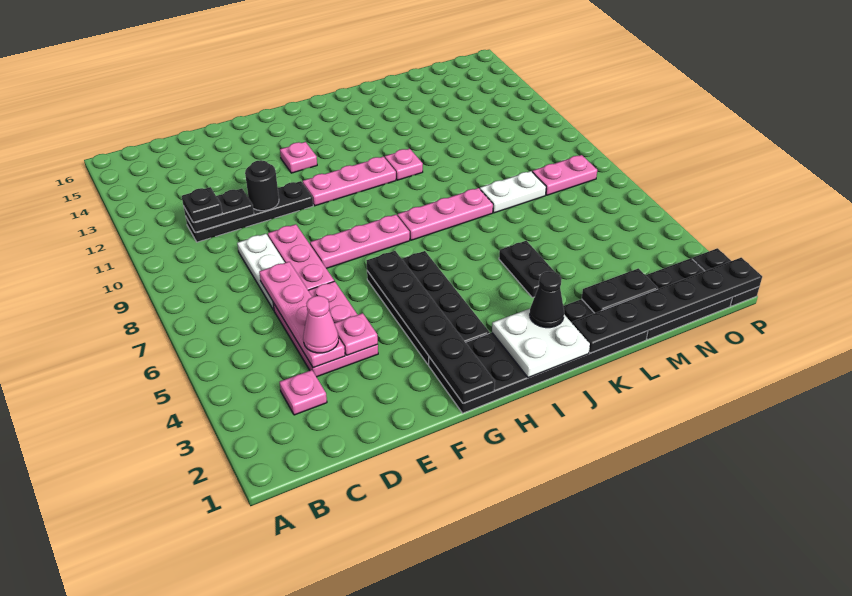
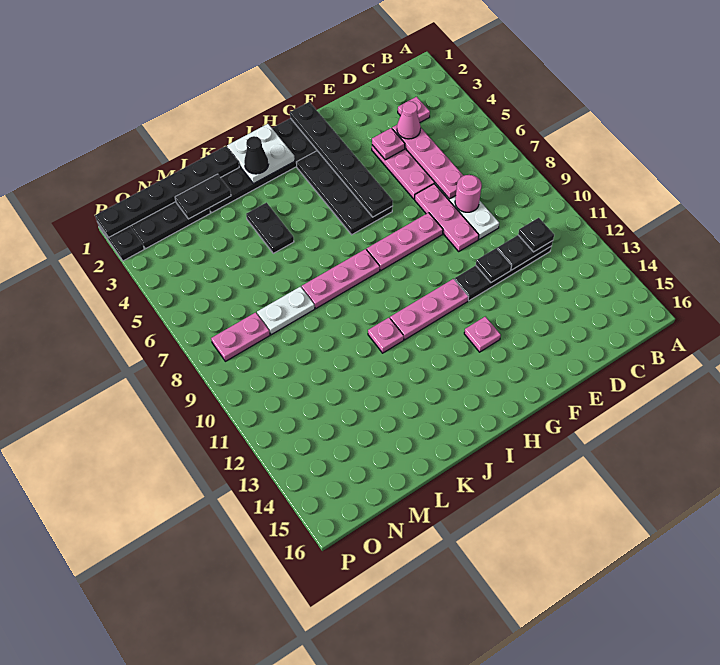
none -> pink 1x1 round brick [455,175,482,212]
black 1x1 round brick [245,160,279,211] -> black 1x1 plate [476,248,512,282]

